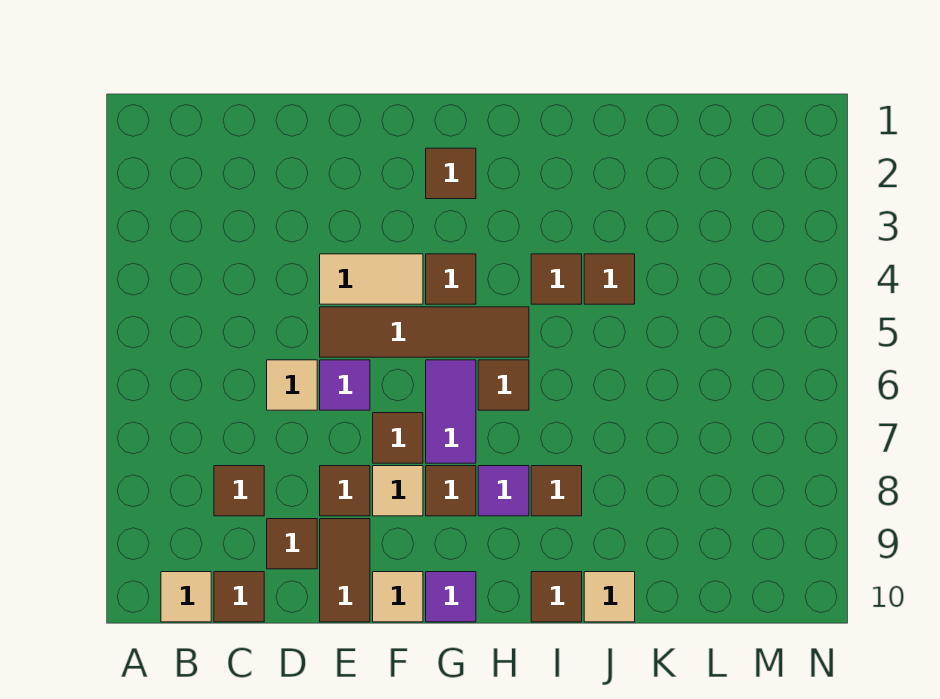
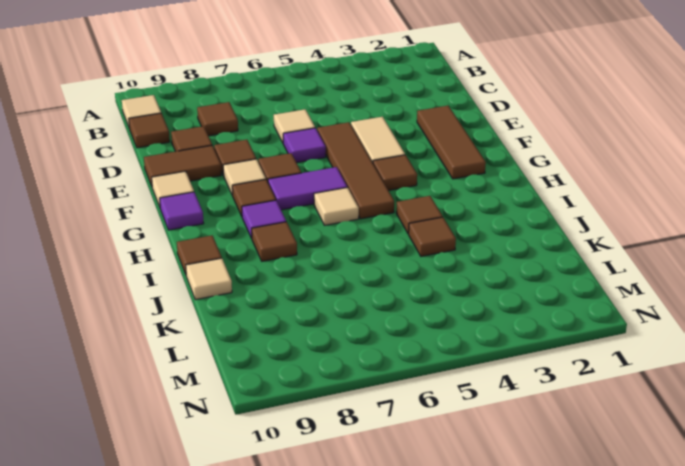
brown 1x1 tile [426,148,476,199] -> brown 1x3 tile [417,106,486,179]
brown 1x1 tile [478,360,529,410] -> tan 1x1 tile [314,187,359,225]

